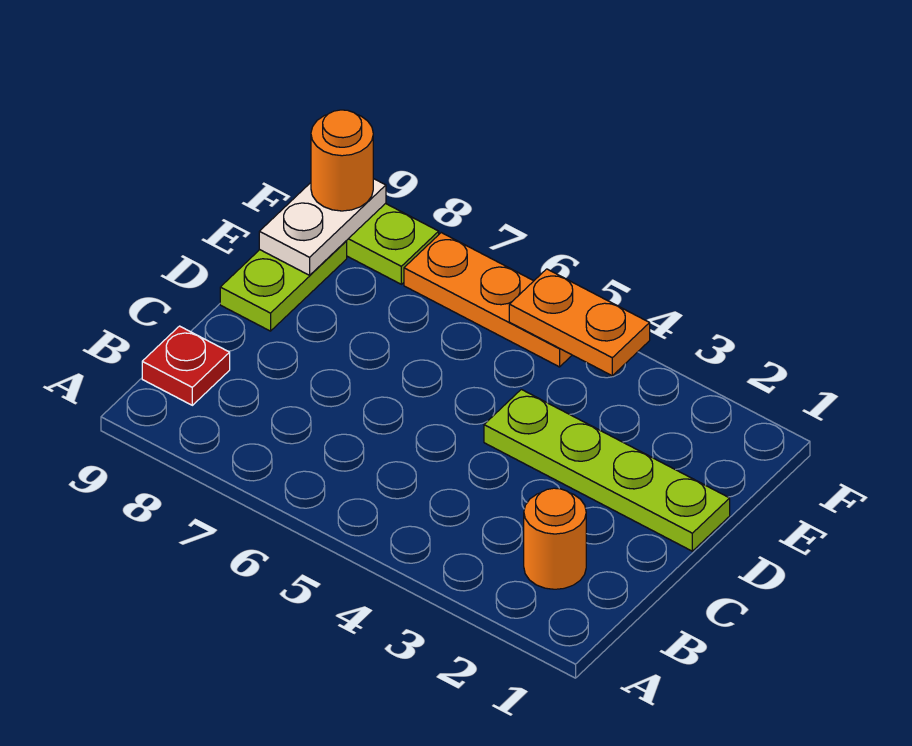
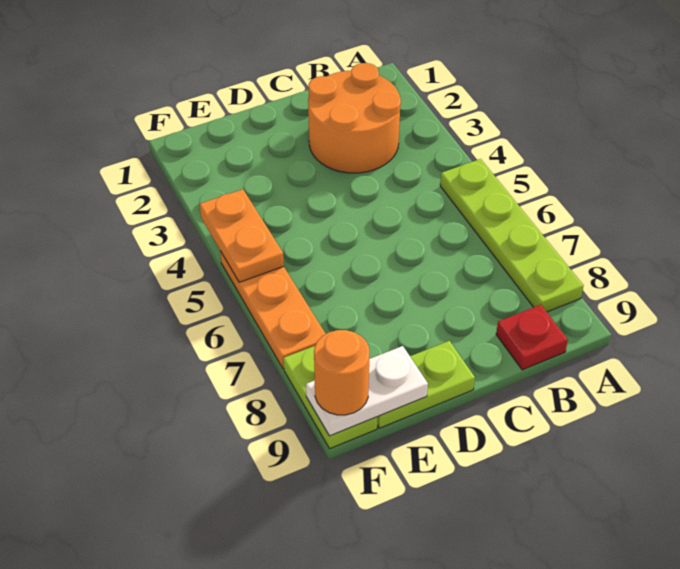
orange 1x1 round brick [524,488,586,589] -> orange 2x2 round brick [308,63,401,173]
lime 1x4 plate [484,389,730,551] -> lime 1x4 plate moved to [440,159,583,312]

